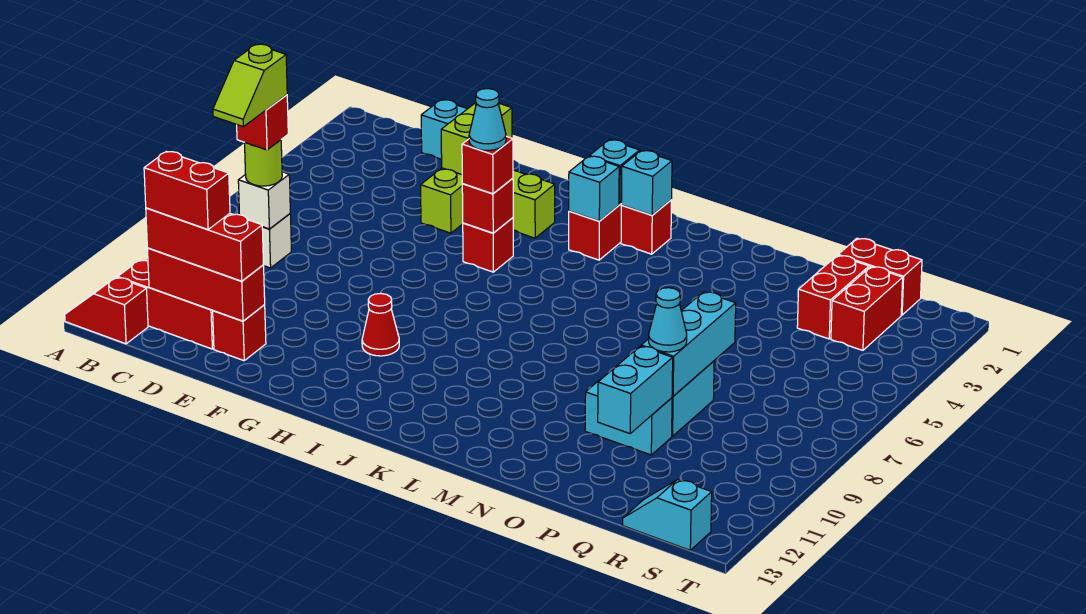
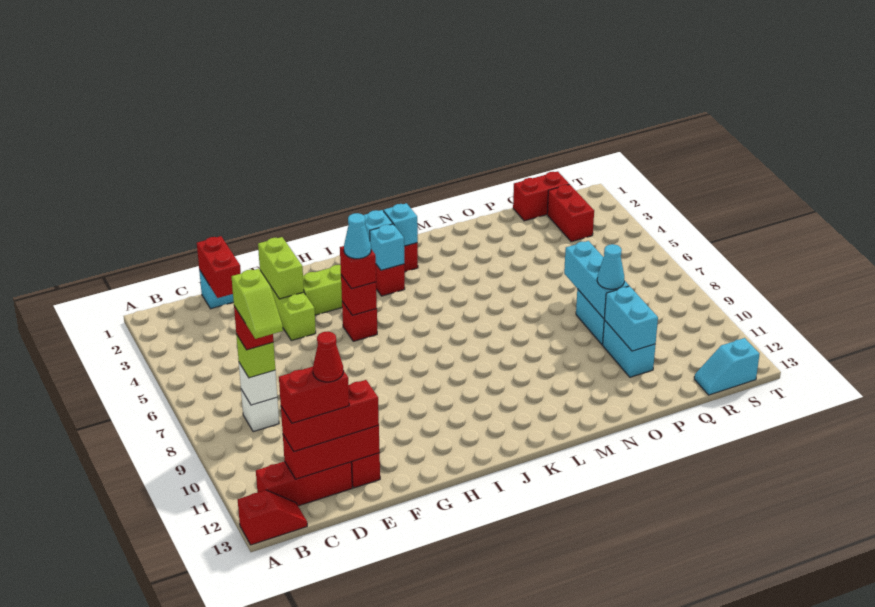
red 1x2 slope [65,277,148,344] -> red 1x2 slope turned to [238,490,307,545]
lime 1x1 round brick [245,140,282,186] -> lime 1x1 brick [236,334,275,378]
red 1x1 cone [362,293,399,356] -> red 1x1 cone moved to [313,331,343,382]
cyan 1x2 brick [585,375,672,455] -> cyan 1x2 brick turned to [603,320,656,377]
red 1x2 brick [797,255,869,339] -> red 1x2 brick moved to [197,236,241,298]

